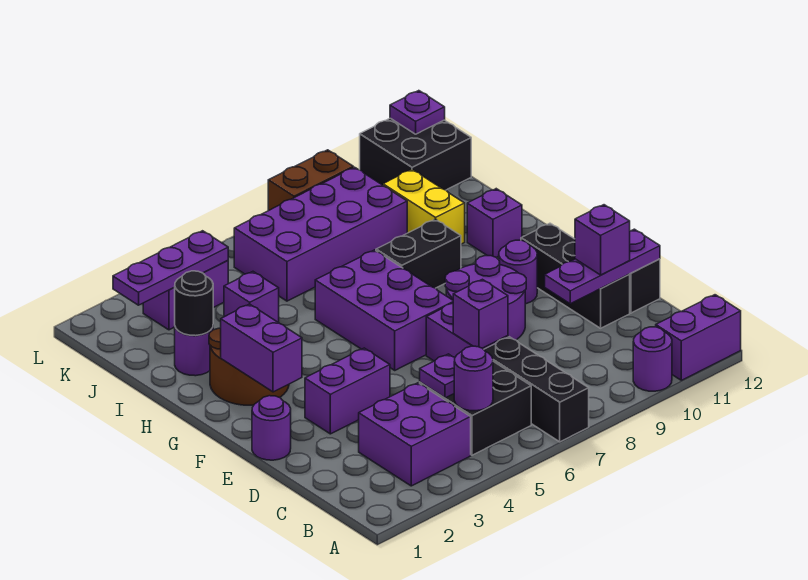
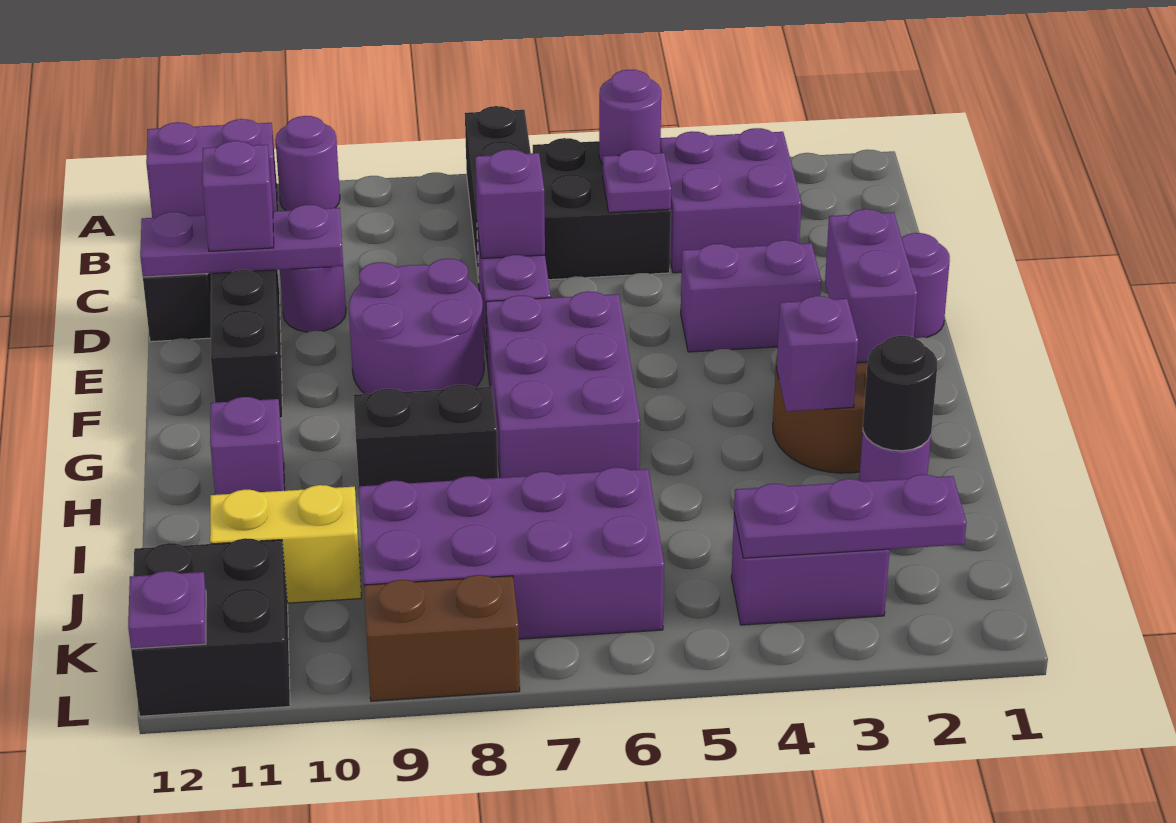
purple 1x1 round brick [499,240,537,304] -> purple 1x1 round brick moved to [280,266,346,332]
yellow 1x2 brick [383,169,465,244] -> yellow 1x2 brick turned to [210,485,361,603]

